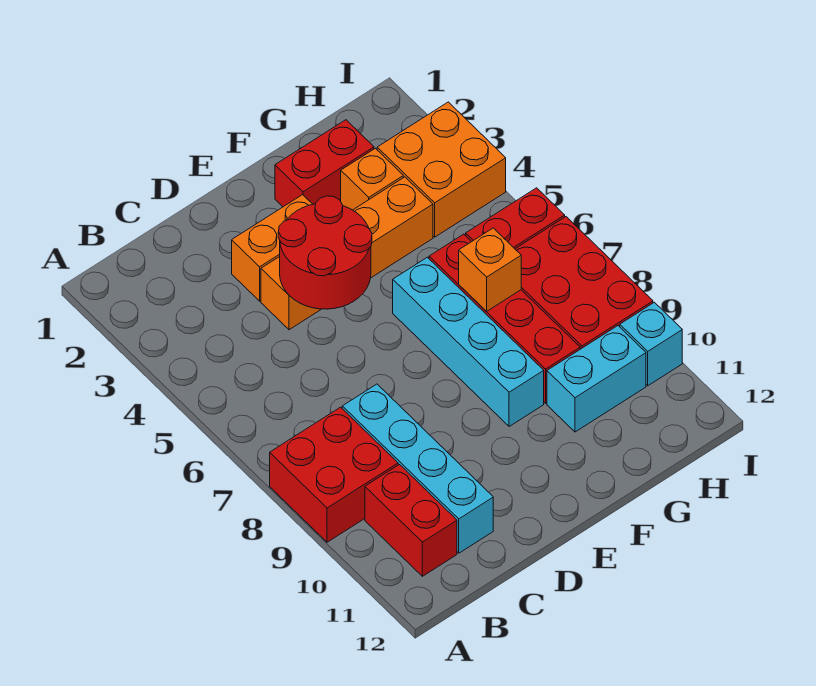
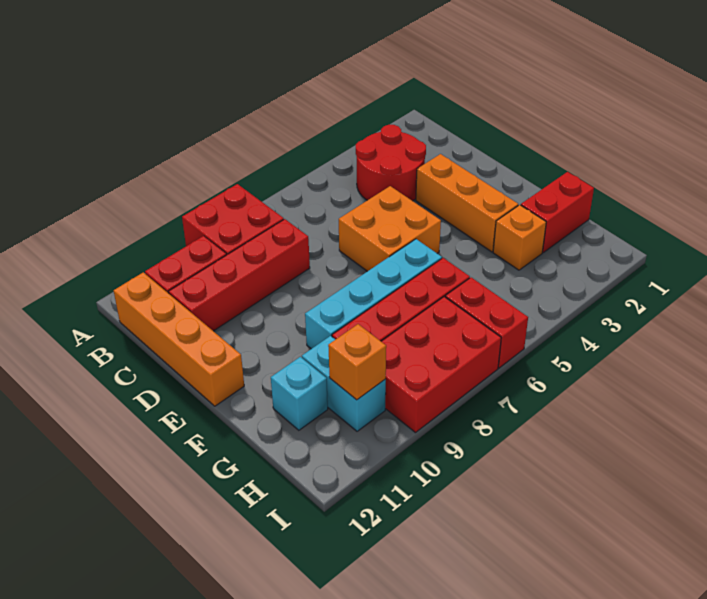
cyan 1x4 brick [342,384,493,553] -> red 1x4 brick [169,219,310,331]
orange 1x2 brick [232,195,313,301] -> orange 1x3 brick [416,154,518,252]
orange 1x4 brick [261,177,433,330] -> orange 1x4 brick moved to [114,272,244,406]
red 2x2 round brick [278,196,372,309] -> red 2x2 round brick moved to [356,125,426,201]
red 1x2 brick [275,120,374,207] -> red 1x2 brick turned to [521,172,594,252]
orange 1x1 brick [459,228,521,311] -> orange 1x1 brick moved to [328,324,386,400]
orange 2x2 brick [377,102,506,237] -> orange 2x2 brick moved to [339,186,441,271]
cyan 1x1 brick [620,302,682,386] -> cyan 1x1 brick moved to [271,357,328,430]

